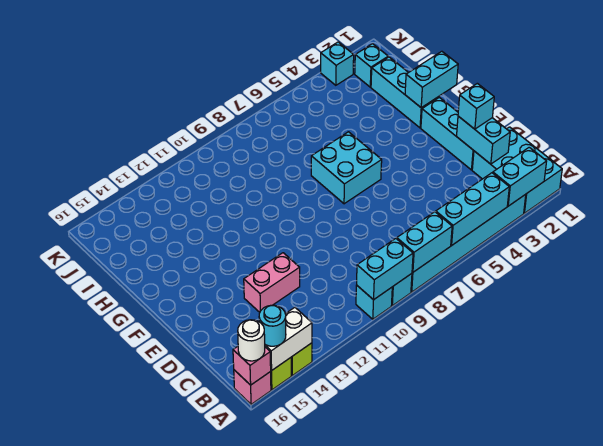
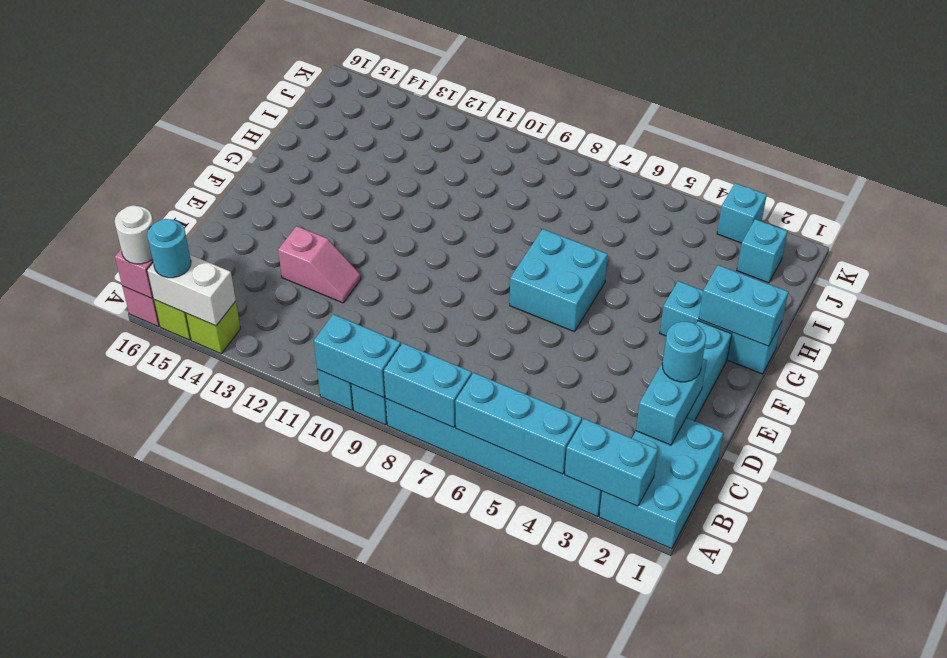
cyan 1x1 brick [458,83,494,129] -> cyan 1x1 round brick [662,322,706,382]
pink 1x2 brick [244,253,300,312] -> pink 1x2 slope [278,226,361,303]
cyan 1x3 brick [371,57,439,128] -> cyan 1x3 brick turned to [660,281,782,374]

